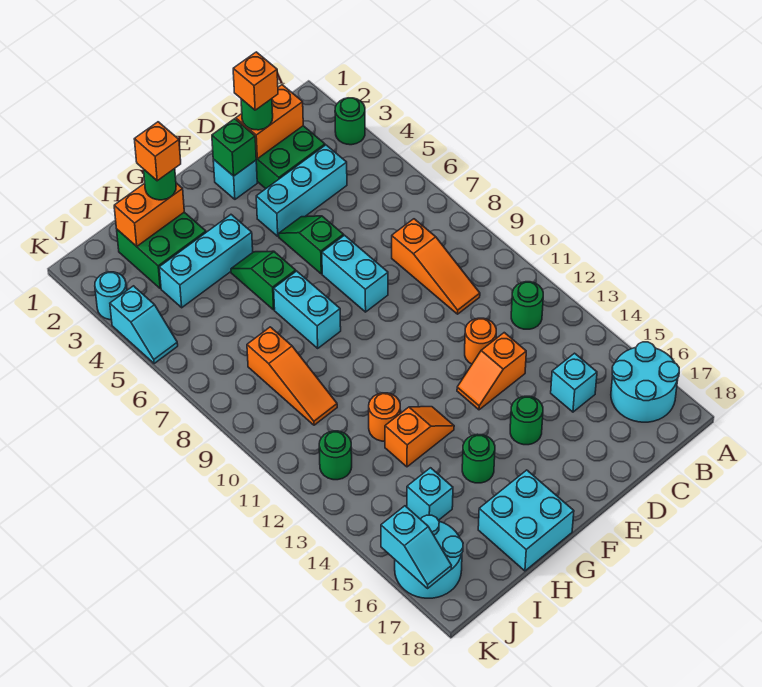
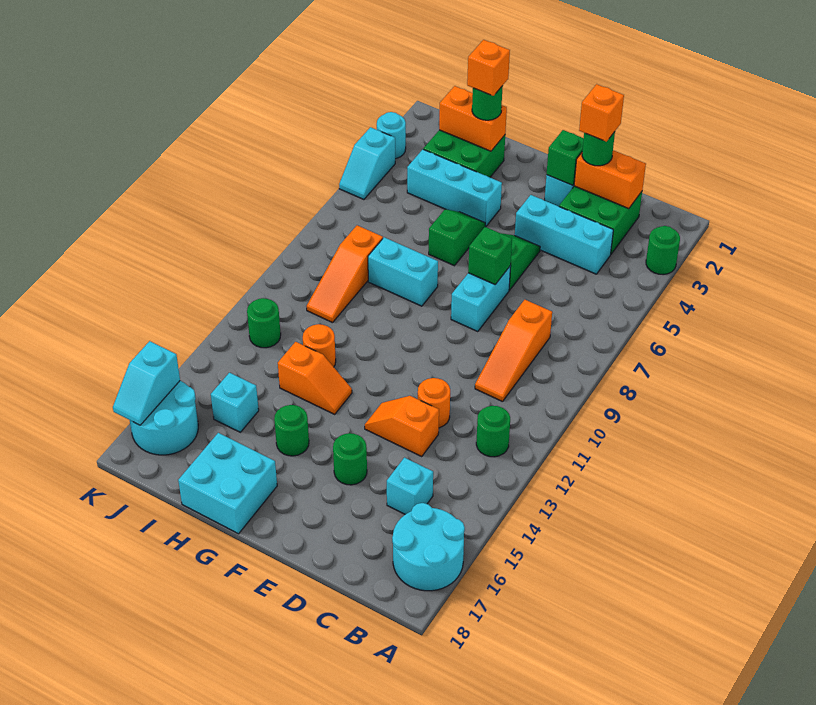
none -> green 1x1 brick [468,227,512,284]
cyan 1x2 brick [274,271,341,348] -> cyan 1x2 brick turned to [368,237,438,306]

